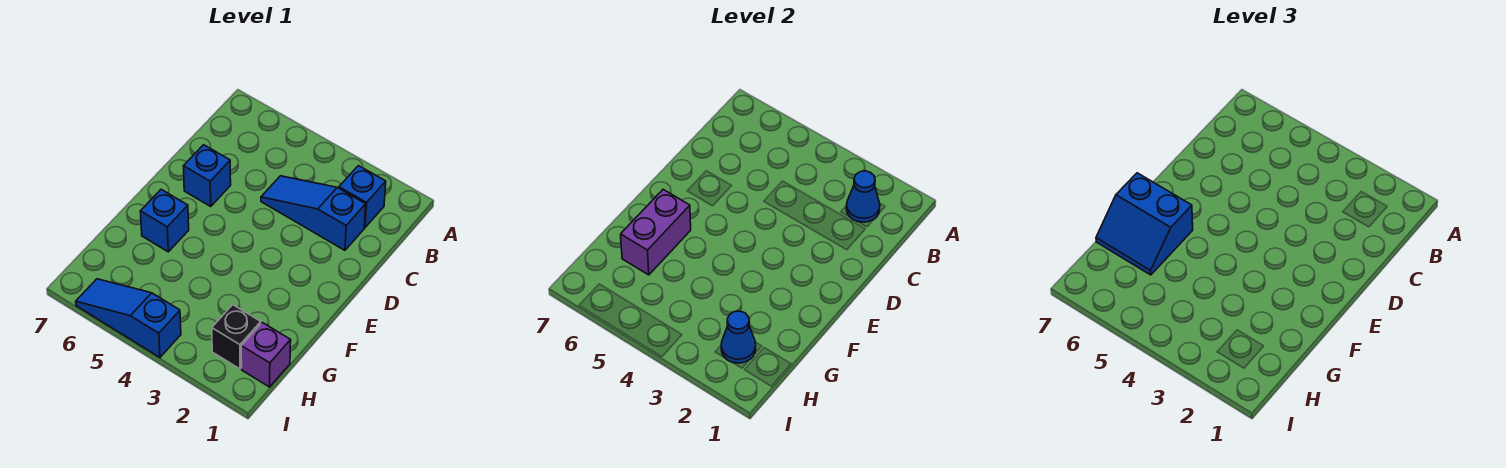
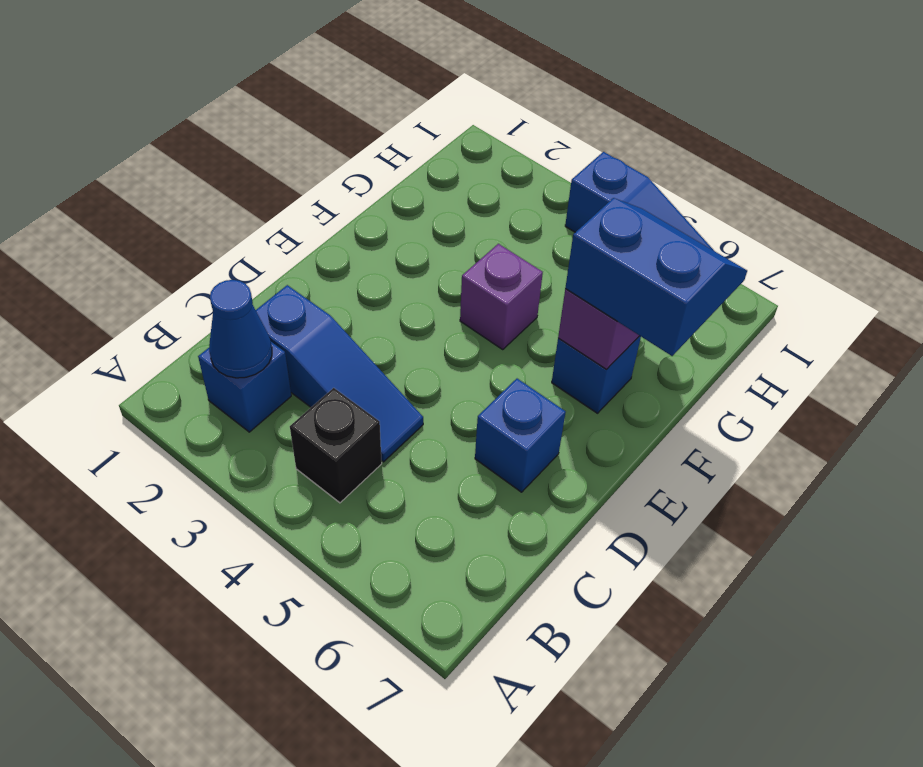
purple 1x1 brick [241,323,291,387] -> purple 1x1 brick moved to [460,244,543,350]
black 1x1 brick [212,305,261,369] -> black 1x1 brick moved to [290,388,382,503]
blue 1x1 cone [721,311,756,363] -> none

